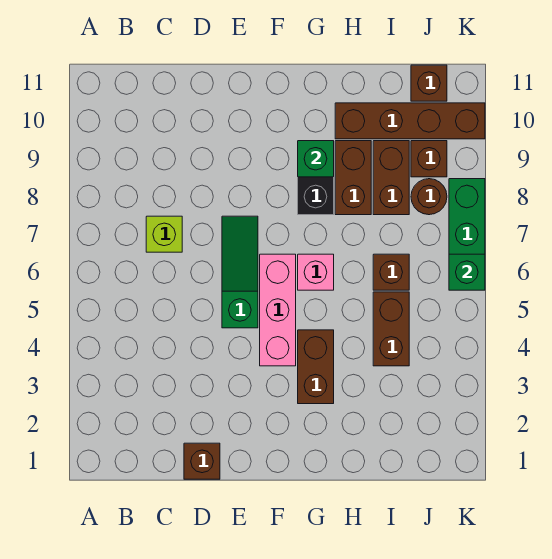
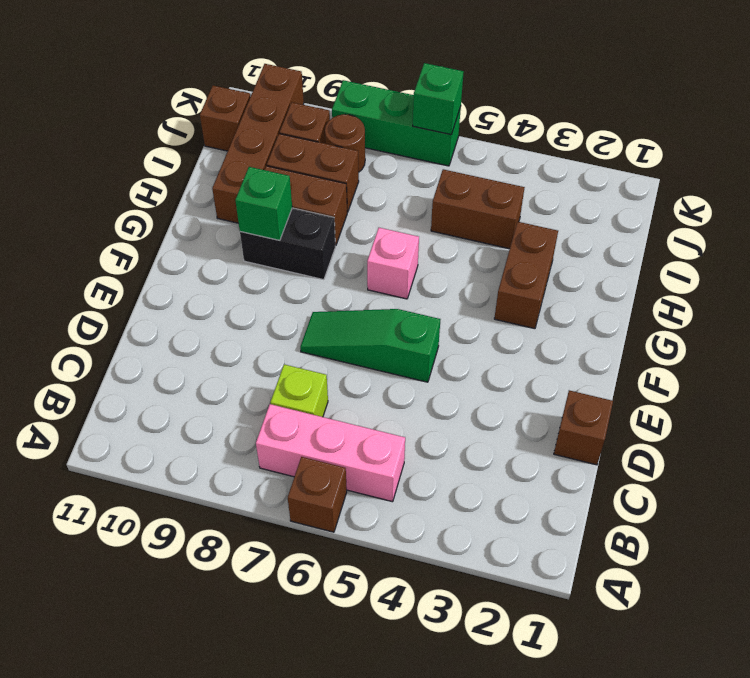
pink 1x3 brick [260,254,296,366] -> pink 1x3 brick moved to [256,404,405,502]
brown 1x2 brick [298,330,334,404] -> brown 1x2 brick turned to [494,222,558,329]
brown 1x1 brick [373,254,409,290] -> brown 1x1 brick moved to [288,457,347,532]

